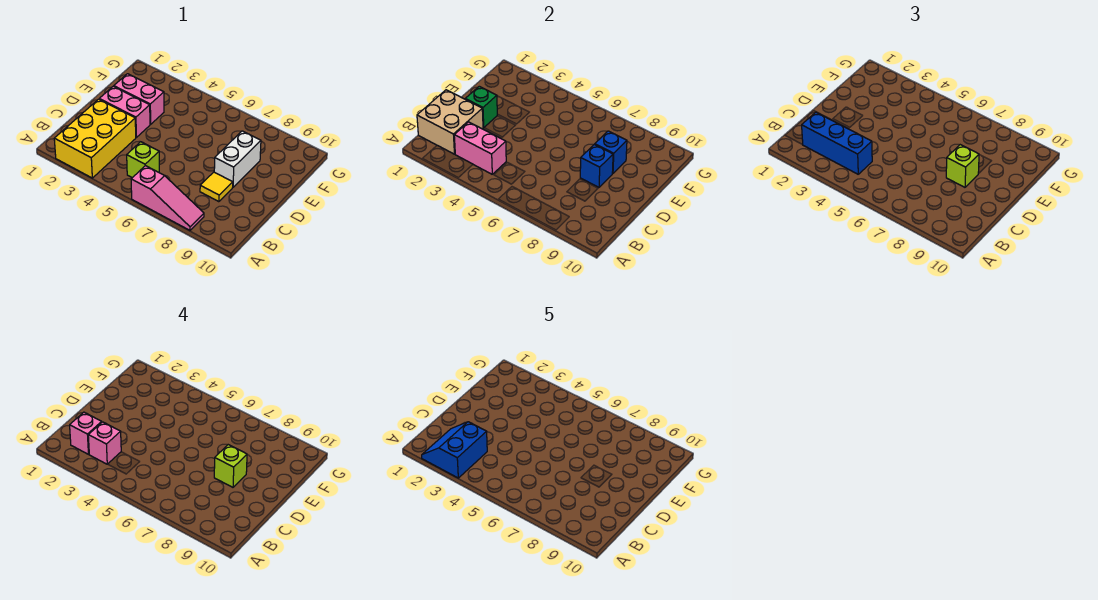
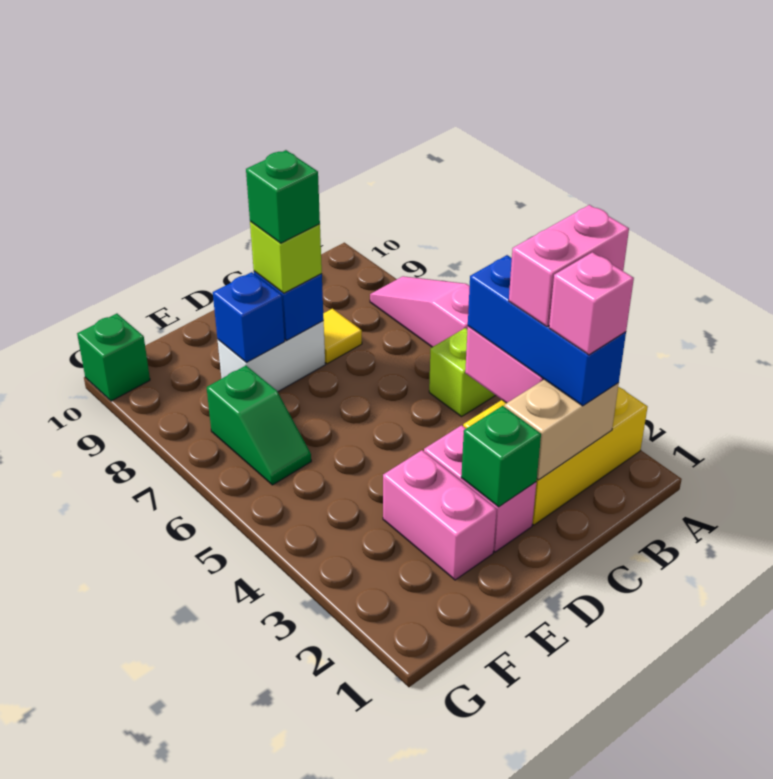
blue 2x2 slope [422,422,487,478] -> none
tan 2x2 brick [417,90,483,154] -> tan 1x2 brick [504,379,619,480]
pink 1x1 brick [88,422,121,464] -> pink 1x2 brick [509,205,629,327]
lime 1x1 brick [214,445,247,487] -> green 1x1 brick [246,150,320,243]
none -> green 1x2 slope [207,366,311,485]
none -> green 1x1 brick [77,314,150,401]

